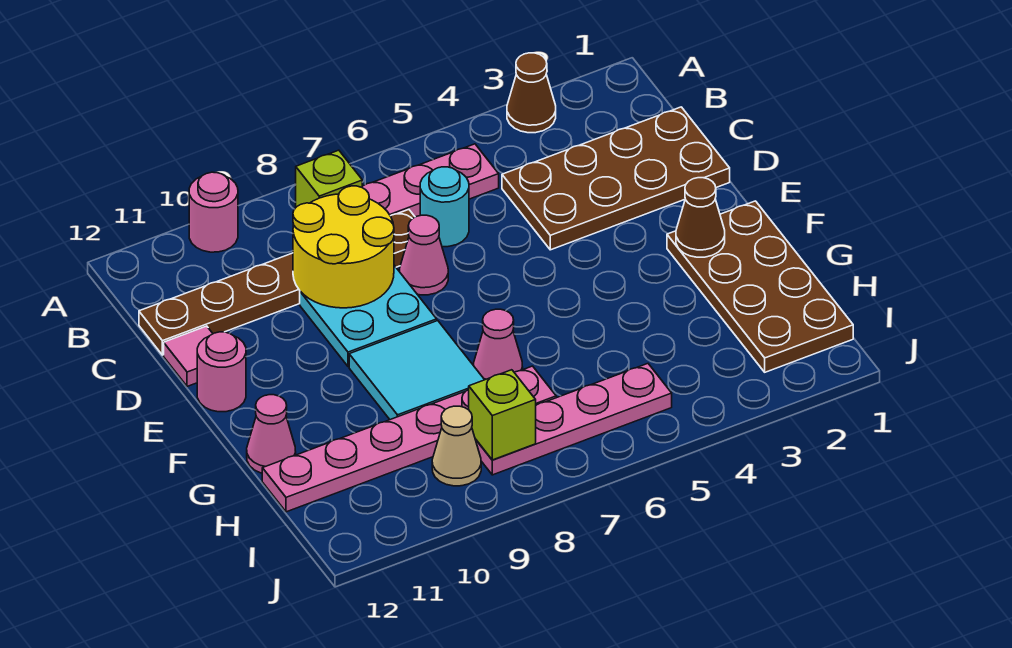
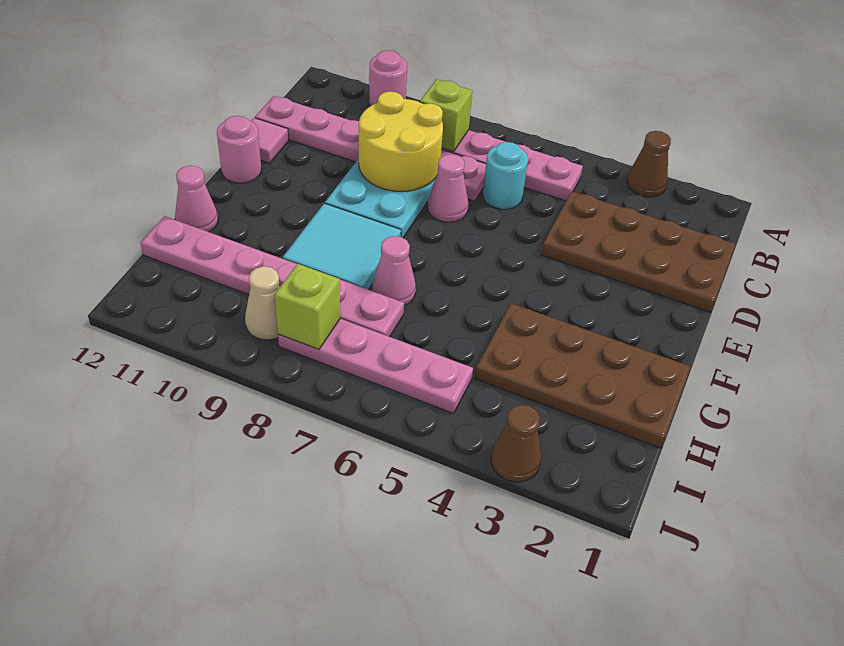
brown 1x6 plate [139,210,415,355] -> pink 1x6 plate [255,96,486,201]
brown 2x4 plate [667,201,853,372] -> brown 2x4 plate turned to [475,303,691,448]
brown 1x1 cone [676,178,725,257] -> brown 1x1 cone moved to [491,405,541,482]

